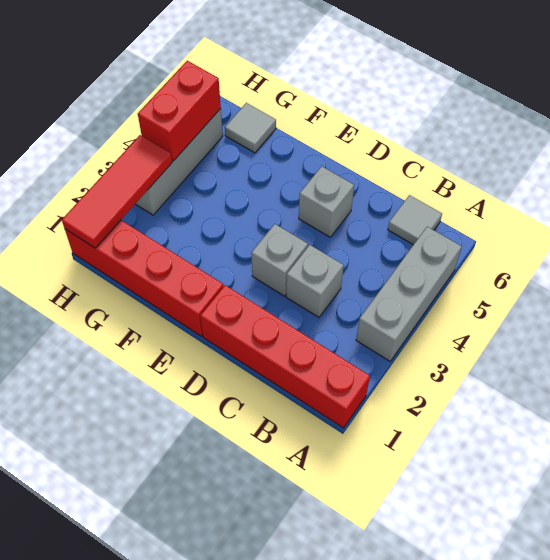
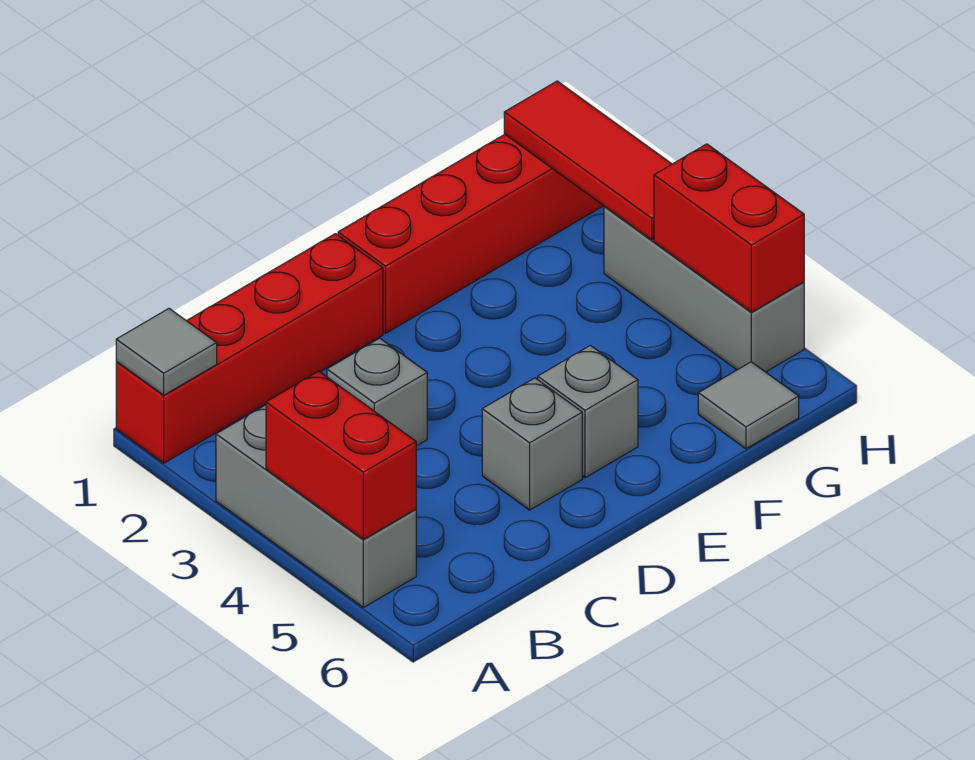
none -> red 1x2 brick [266,371,416,539]
grey 1x1 tile [388,195,442,245] -> grey 1x1 tile moved to [116,309,217,395]
grey 1x1 brick [251,224,308,296] -> grey 1x1 brick moved to [538,345,638,478]

